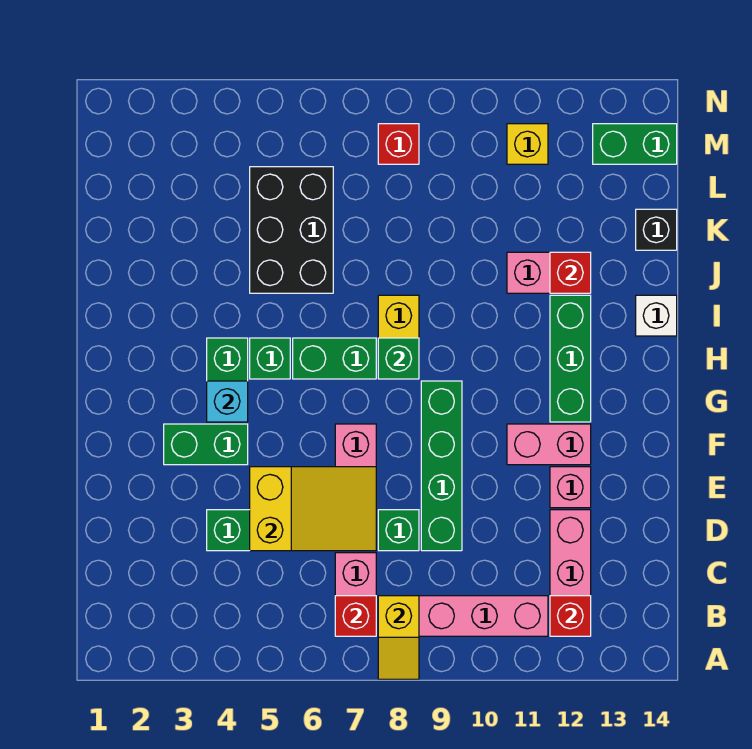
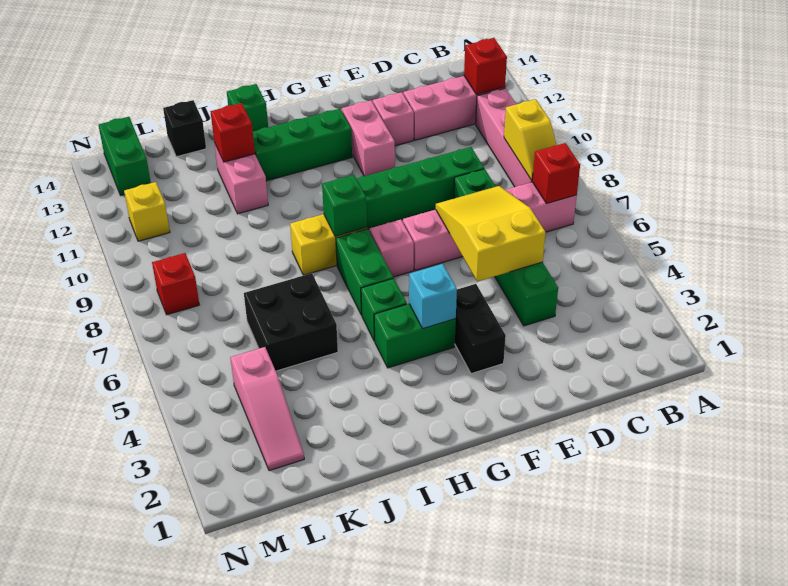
yellow 1x2 slope [378,596,419,679] -> yellow 1x2 slope turned to [504,99,556,180]
green 1x2 brick [164,424,248,465] -> black 1x2 brick [455,284,506,374]
none -> pink 1x1 brick [369,220,414,277]
white 1x1 brick [636,295,677,336] -> green 1x1 brick [227,84,268,131]
black 2x3 brick [250,167,333,293] -> black 2x2 brick [244,273,338,371]
none -> pink 1x3 slope [230,347,304,471]

